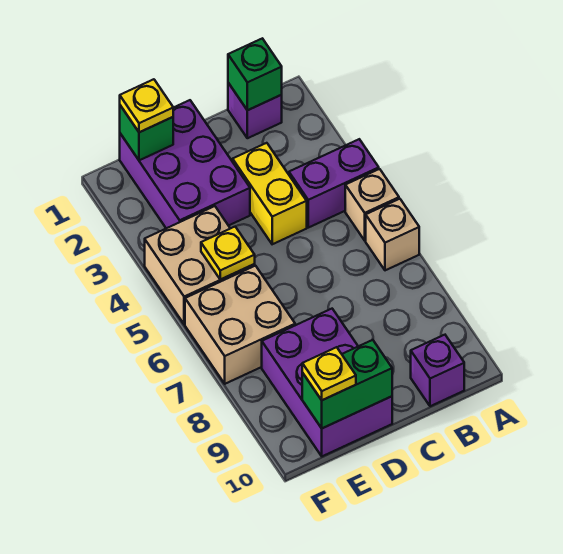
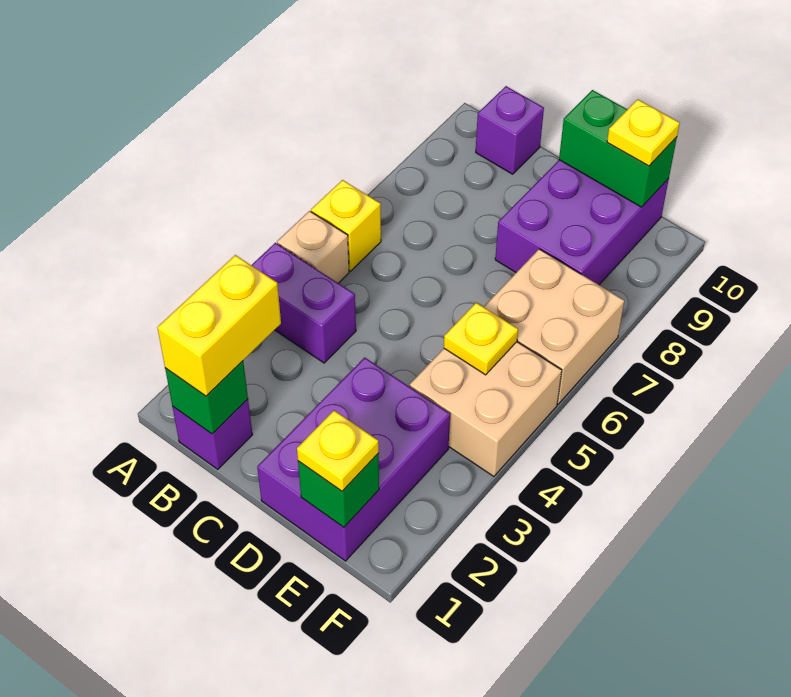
tan 1x1 brick [366,199,419,270] -> yellow 1x1 brick [311,180,381,271]
yellow 1x2 brick [233,143,307,244] -> yellow 1x2 brick moved to [157,255,281,396]

